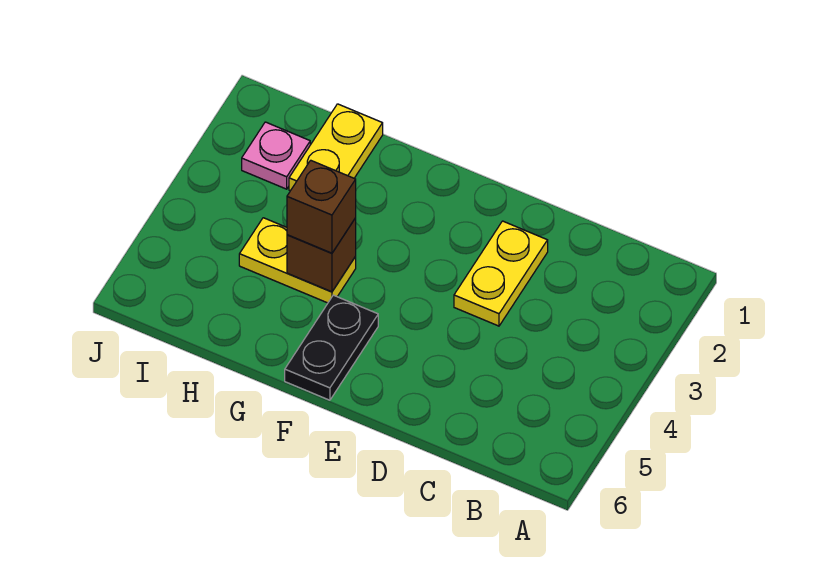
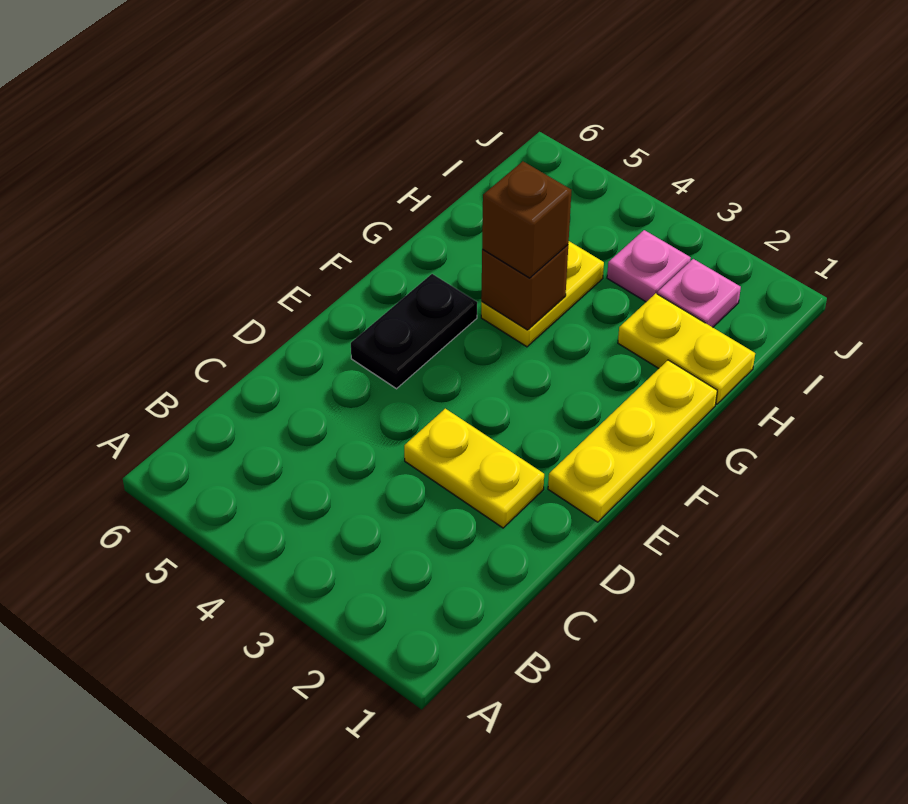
none -> yellow 1x3 plate [548,360,717,522]
black 1x2 plate [285,295,378,400] -> black 1x2 plate turned to [351,274,477,389]
none -> pink 1x1 plate [607,230,691,302]

